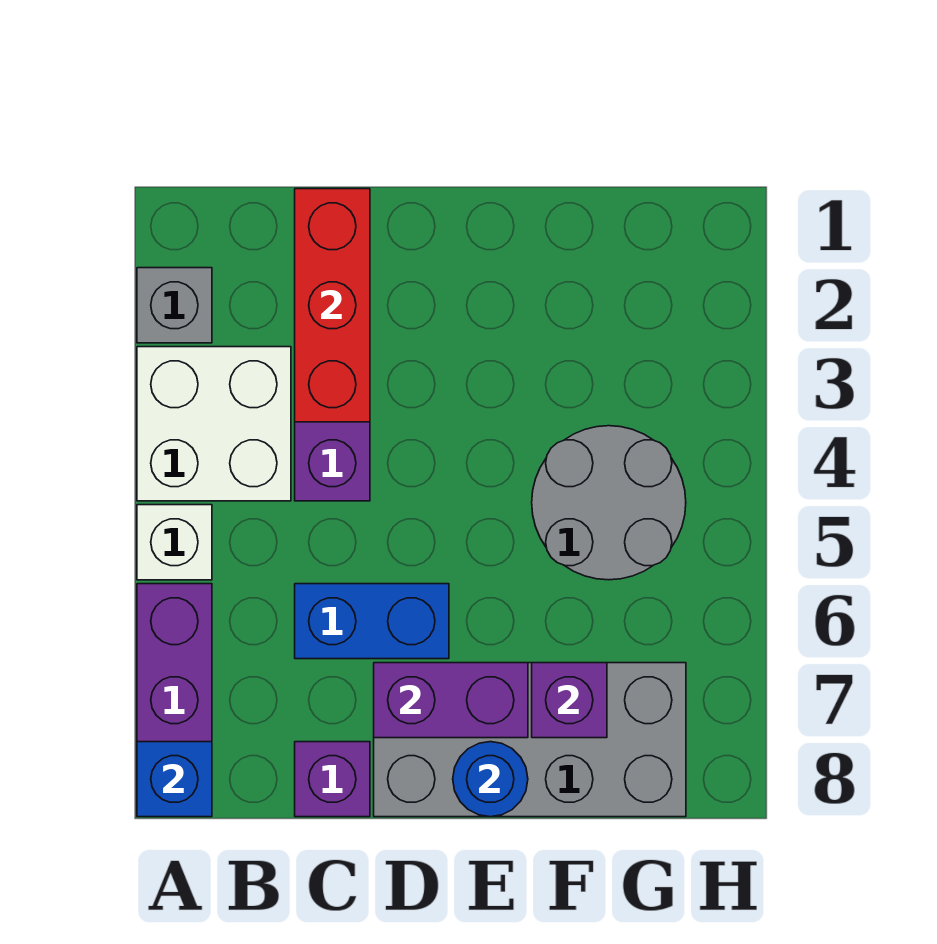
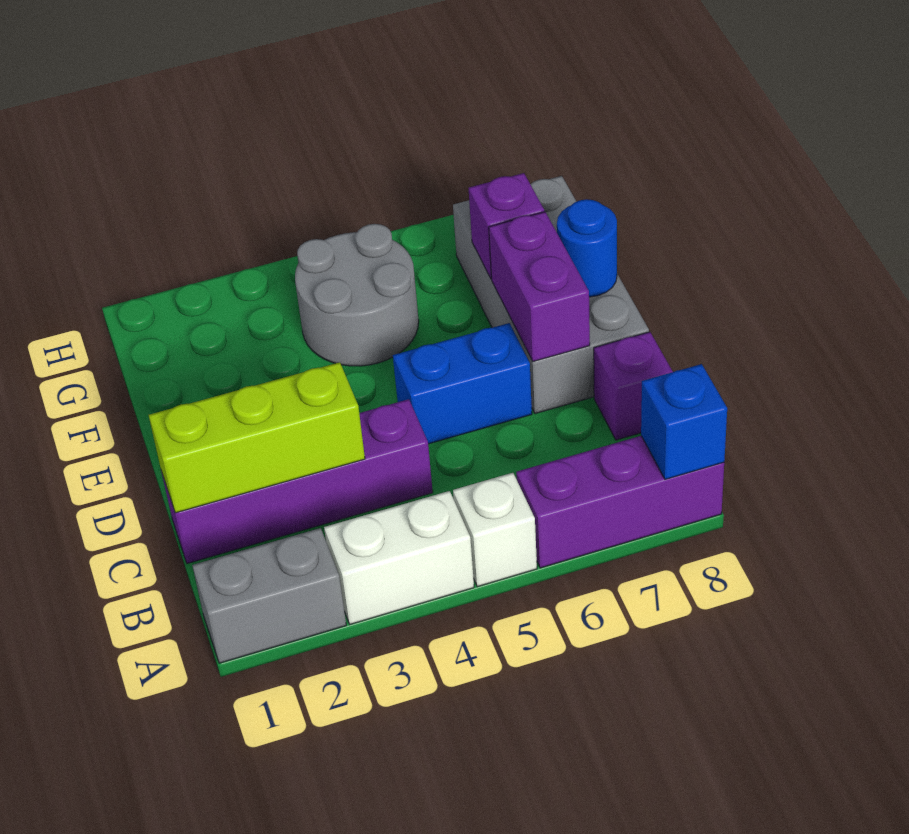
grey 1x1 brick [137,268,212,343] -> grey 1x2 brick [192,528,346,663]
white 2x2 brick [137,347,291,501] -> white 1x2 brick [324,491,474,624]
red 1x3 brick [295,189,370,422] -> lime 1x3 brick [149,362,365,513]
blue 1x2 brick [295,584,449,659] -> blue 1x2 brick turned to [393,323,532,444]

